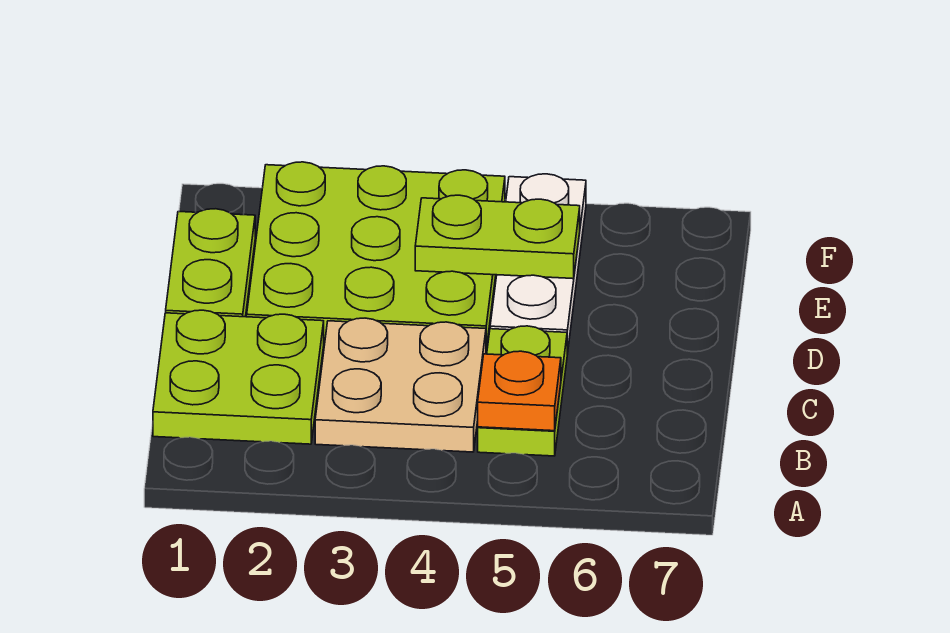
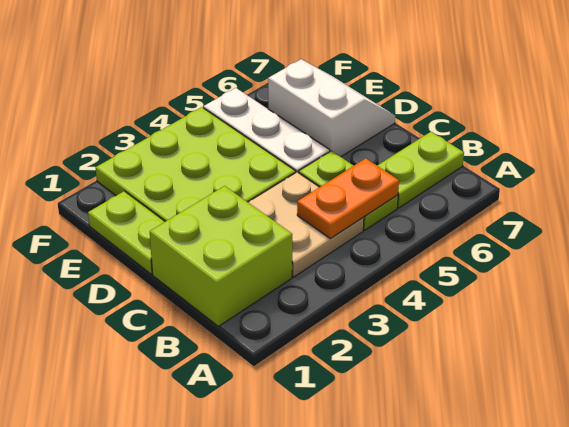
lime 2x2 plate [153,310,324,444] -> lime 2x2 brick [150,186,292,326]
orange 1x1 plate [478,351,561,431] -> orange 1x2 plate [297,158,399,239]
none -> white 2x2 slope [268,59,395,157]
lime 1x2 plate [415,195,580,279] -> lime 1x2 plate moved to [377,132,464,208]

